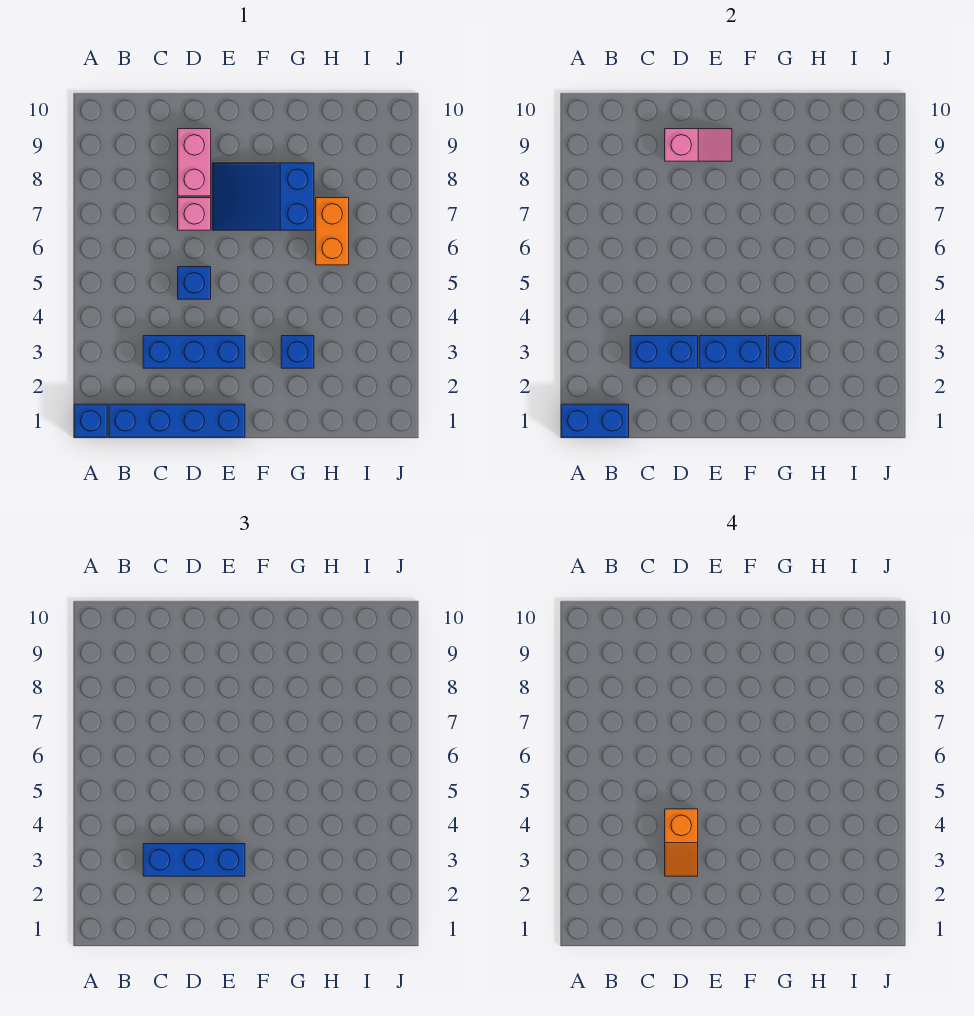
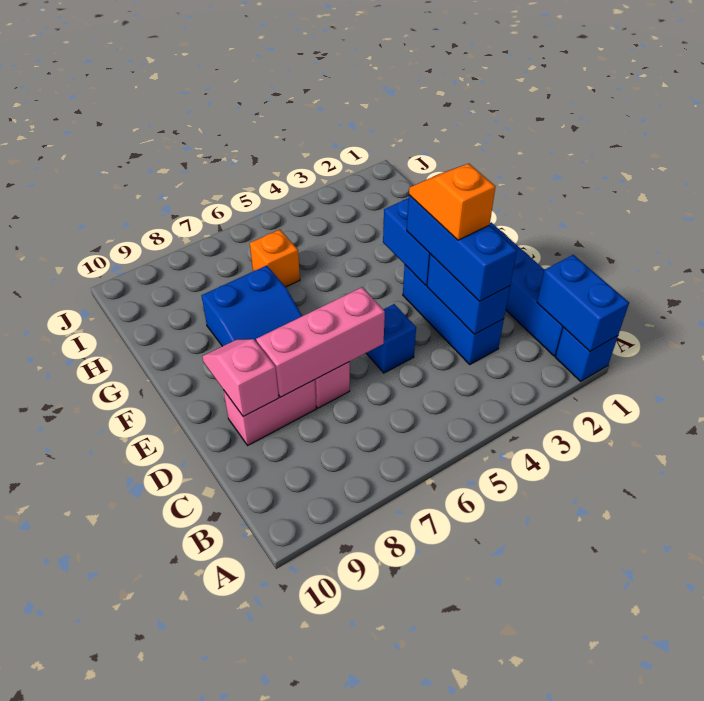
orange 1x2 slope [665,809,698,876] -> orange 1x2 slope turned to [409,164,496,240]
none -> pink 1x3 brick [256,287,385,397]
blue 1x1 brick [281,336,314,368] -> none
blue 1x1 brick [768,336,801,368] -> none
orange 1x2 brick [316,198,349,265] -> orange 1x1 brick [250,230,300,287]

